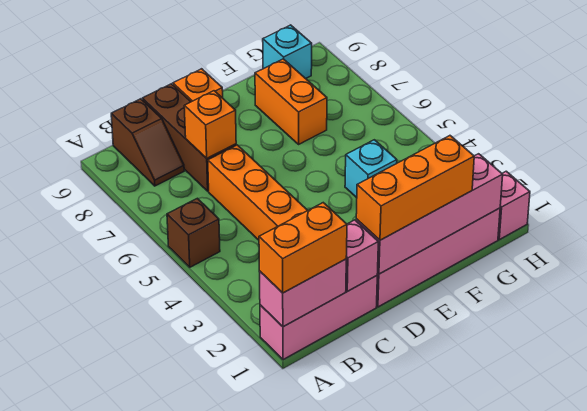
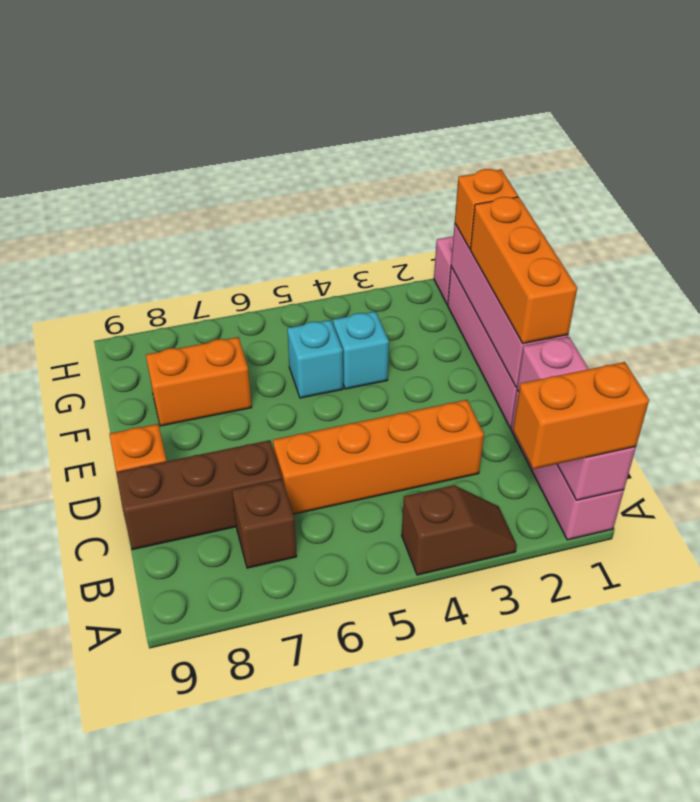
orange 1x2 brick [259,203,347,293] -> orange 1x2 brick turned to [513,362,649,469]
brown 1x1 brick [167,198,220,267] -> brown 1x1 brick moved to [232,479,297,568]
brown 1x2 slope [111,99,184,186] -> brown 1x2 slope moved to [402,485,517,575]
orange 1x1 brick [184,91,236,158] -> orange 1x1 brick moved to [455,169,518,249]
cyan 1x1 brick [263,25,312,79] -> cyan 1x1 brick moved to [287,320,343,398]

